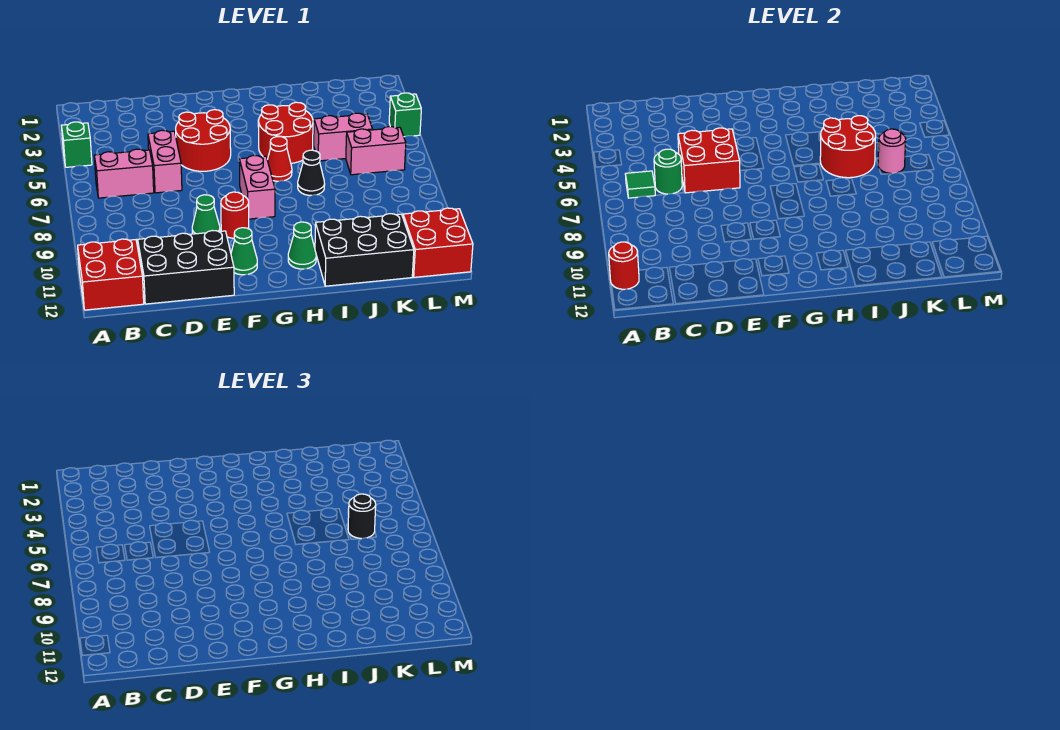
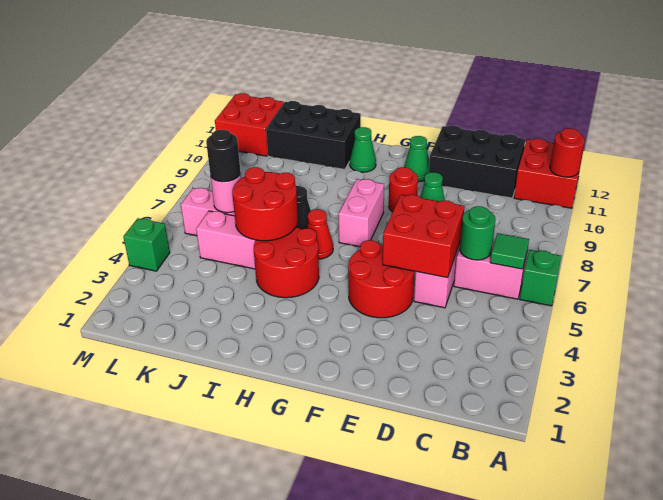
green 1x1 brick [61,122,92,167] -> green 1x1 brick moved to [520,250,561,306]

